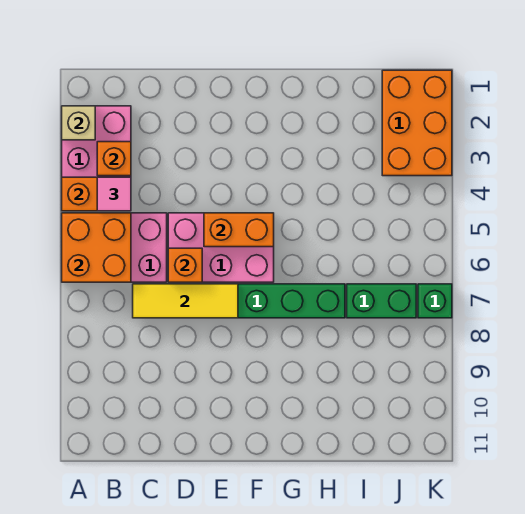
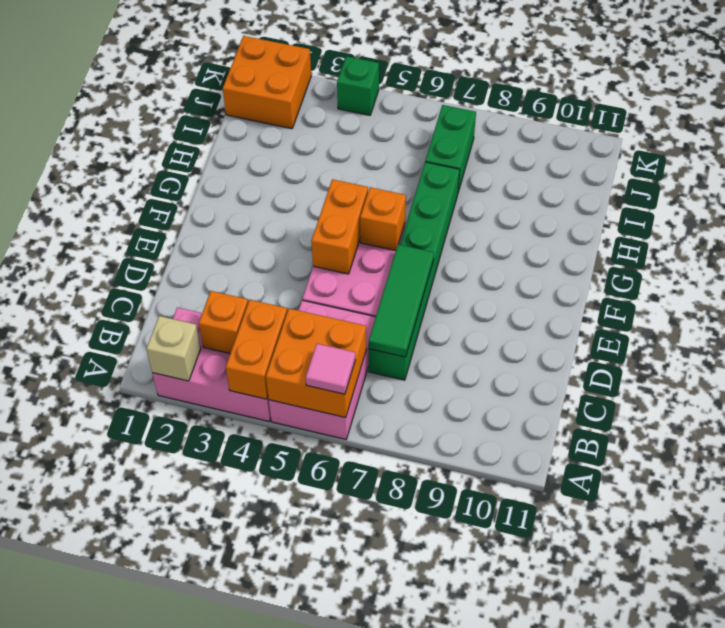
pink 1x1 tile [97,177,131,211] -> pink 1x1 tile moved to [306,344,355,394]
yellow 1x3 tile [133,284,238,318] -> green 1x3 tile [369,244,434,357]
orange 1x1 brick [168,248,202,282] -> orange 1x1 brick moved to [360,187,406,251]
orange 2x3 brick [382,70,452,176] -> orange 2x2 brick [223,36,311,129]
green 1x1 brick [418,284,452,318] -> green 1x1 brick moved to [337,56,379,115]

